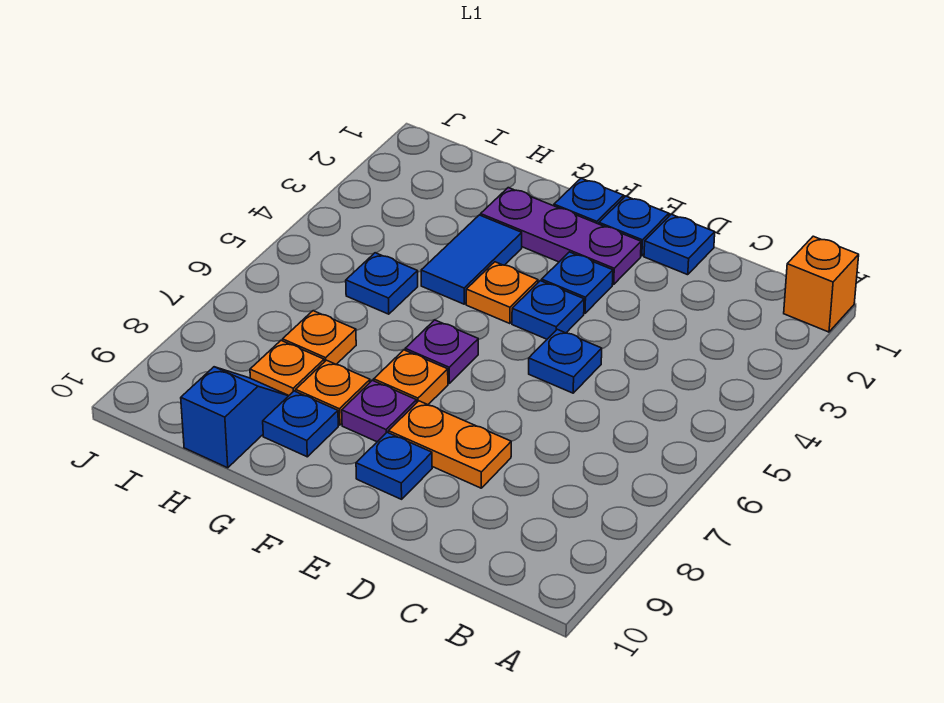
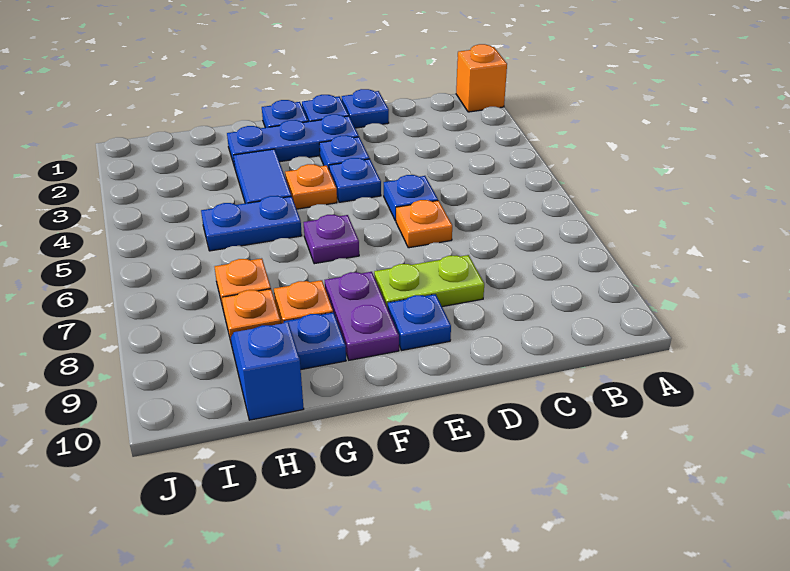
orange 1x2 plate [389,401,511,488] -> lime 1x2 plate [374,255,484,308]
purple 1x3 plate [481,188,641,284] -> blue 1x3 plate [227,114,359,167]
orange 1x1 plate [374,350,448,405] -> orange 1x1 plate moved to [396,200,452,248]
purple 1x1 plate [342,380,417,442] -> purple 1x2 plate [325,272,399,360]
blue 1x1 plate [346,253,418,314] -> blue 1x2 plate [201,196,302,251]

